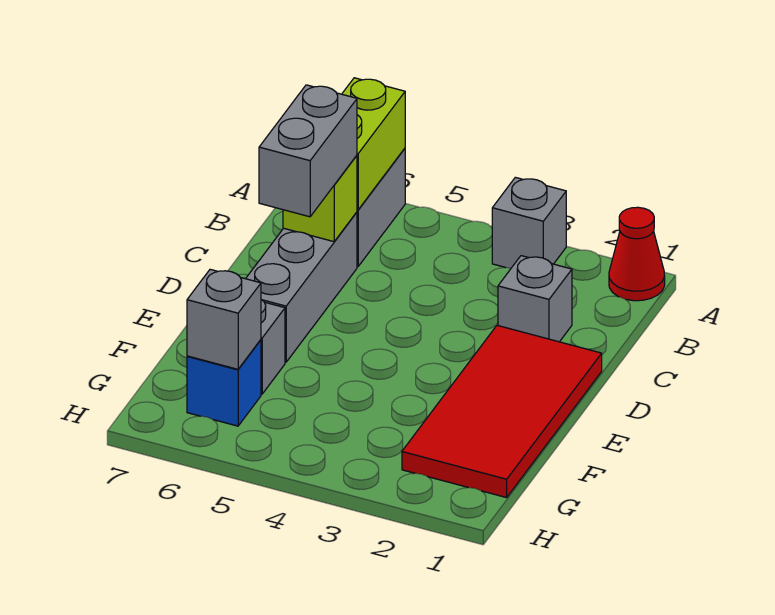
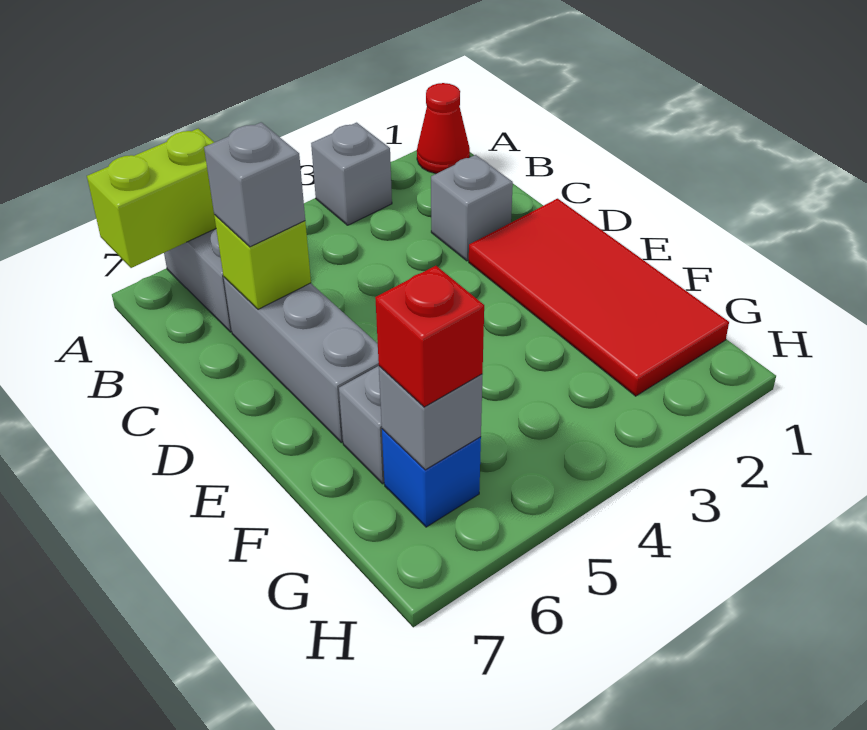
lime 1x2 brick [342,78,405,210] -> lime 1x2 brick turned to [87,129,216,268]
grey 1x2 brick [259,85,357,217] -> grey 1x1 brick [204,122,305,247]
none -> red 1x1 brick [375,266,484,407]

